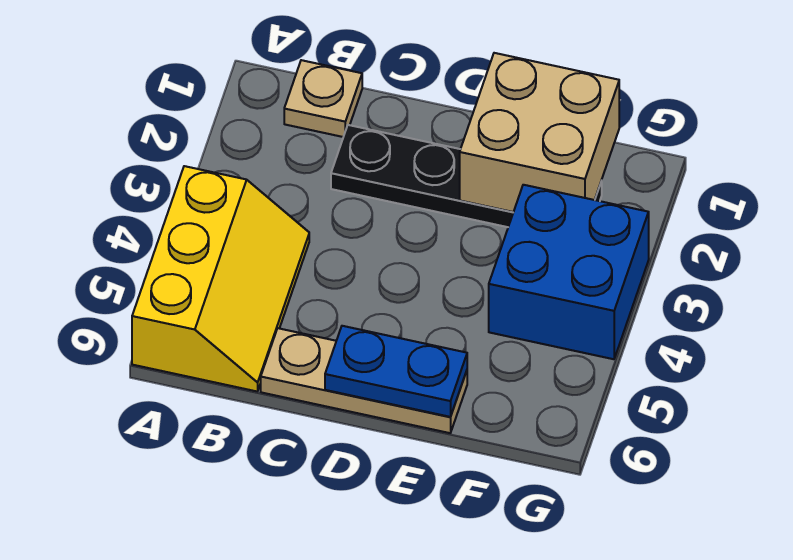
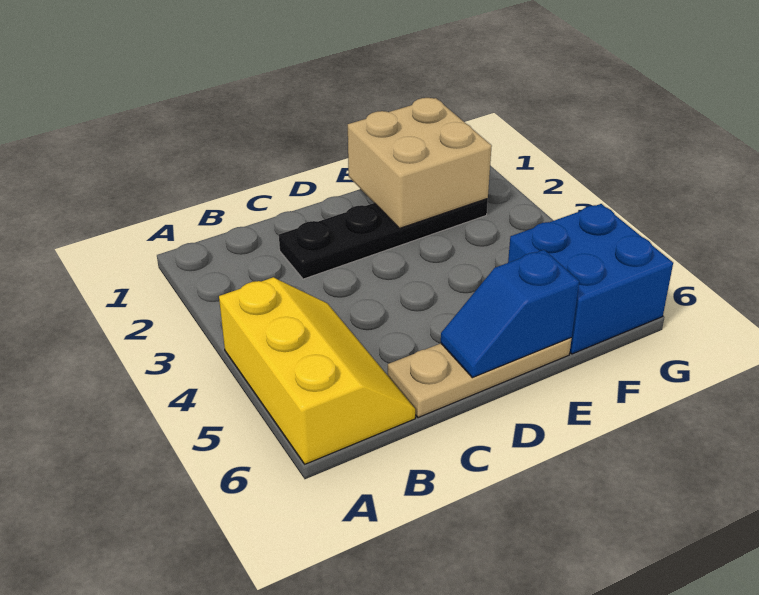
tan 1x1 plate [284,60,362,137] -> none
blue 1x2 plate [325,326,467,417] -> blue 1x2 slope [441,250,579,378]
blue 2x2 brick [489,185,649,359] -> blue 2x2 brick moved to [508,204,673,354]

